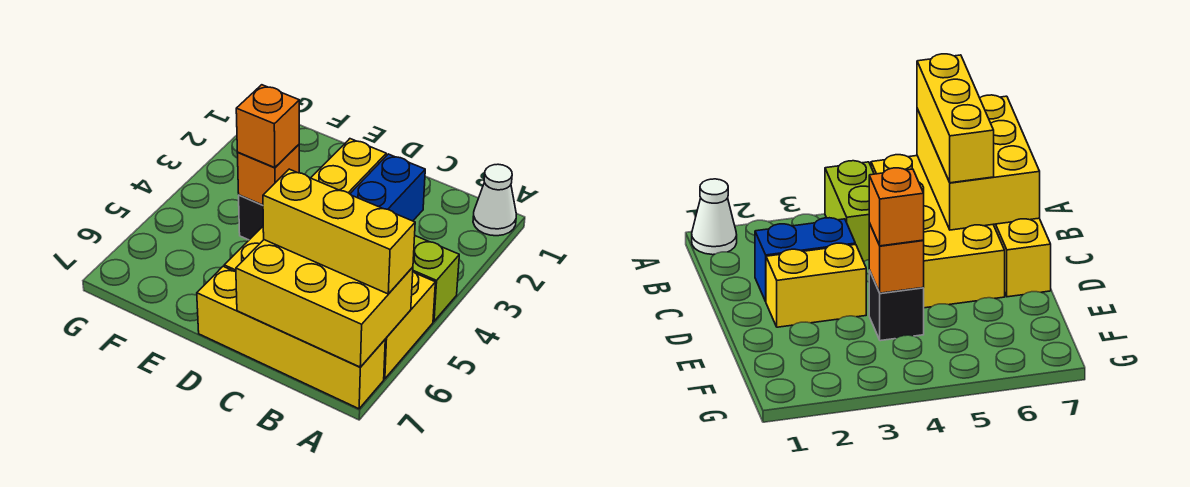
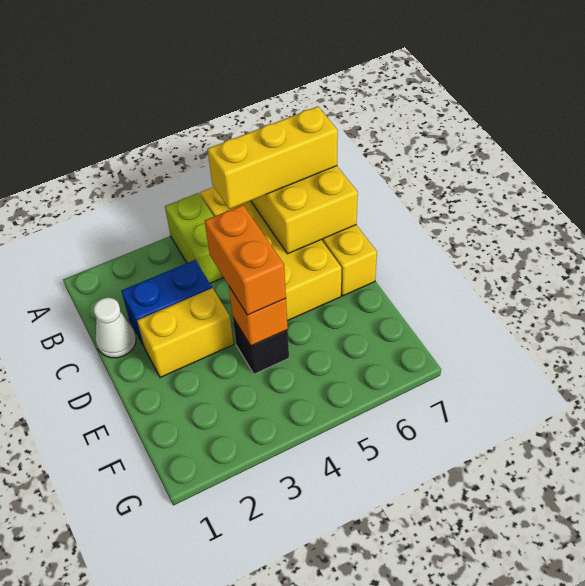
white 1x1 cone [473,164,516,236] -> white 1x1 cone moved to [94,298,136,358]
yellow 1x3 brick [263,169,415,294] -> yellow 1x3 brick turned to [208,106,338,209]
orange 1x1 brick [236,85,299,168] -> orange 1x2 brick [205,205,286,315]

